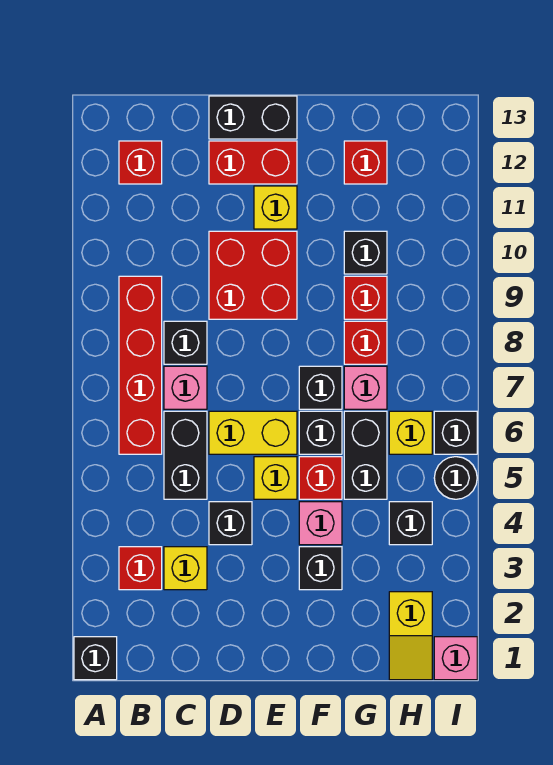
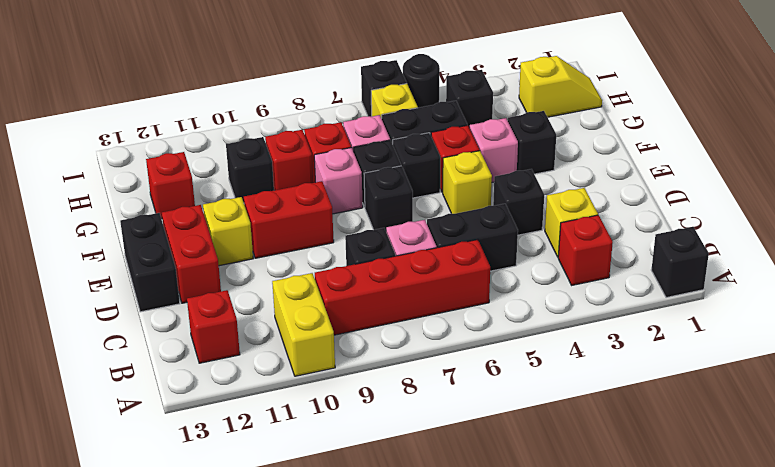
yellow 1x2 brick [209,411,297,454] -> yellow 1x2 brick moved to [272,273,335,376]
red 2x2 brick [209,231,297,319] -> red 1x2 brick [244,181,334,258]
none -> black 1x1 brick [364,166,413,231]
pink 1x1 brick [434,637,477,680] -> pink 1x1 brick moved to [314,148,363,214]

